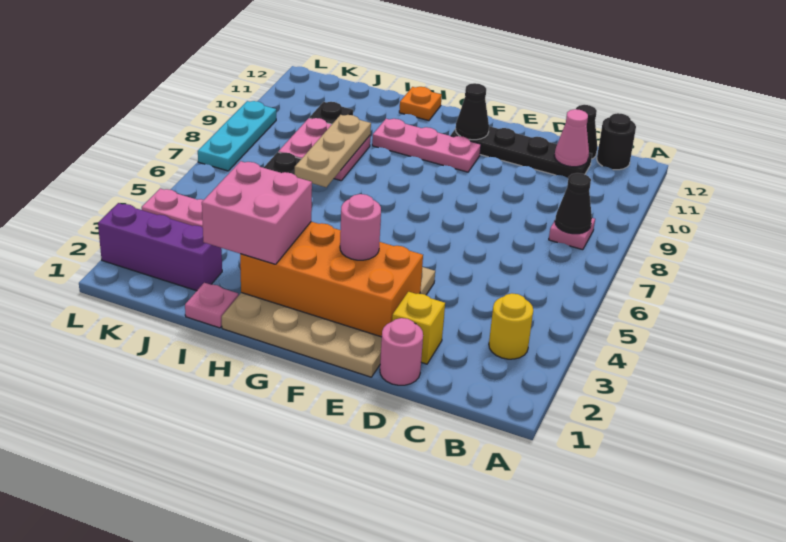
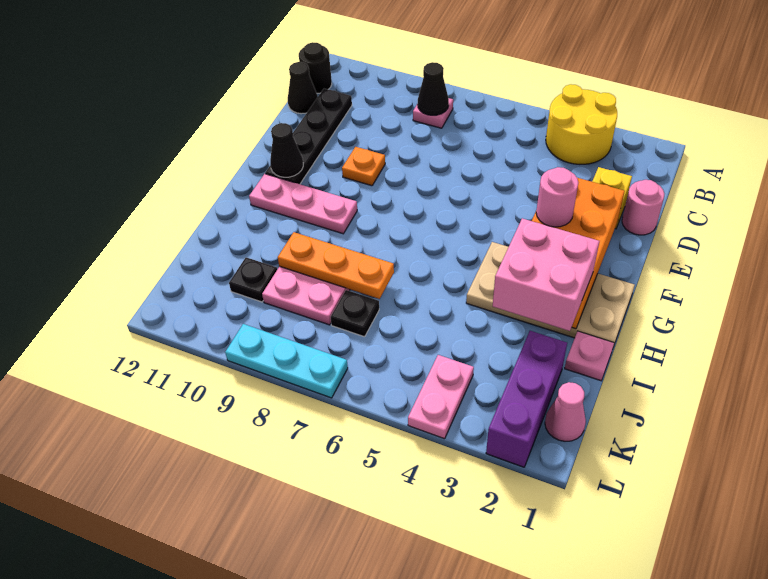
yellow 1x1 round brick [489,293,533,359] -> yellow 2x2 round brick [546,84,617,164]
pink 1x1 cone [554,109,589,167] -> pink 1x1 cone moved to [545,382,586,441]
tan 4x4 plate [222,267,435,377] -> tan 2x4 plate [466,242,635,347]
pink 1x3 plate [372,119,481,172] -> pink 1x3 plate turned to [249,174,357,234]
orange 1x1 plate [399,87,442,121] -> orange 1x1 plate moved to [342,147,385,186]
tan 1x3 plate [295,115,371,187] -> orange 1x3 plate [278,232,394,299]

